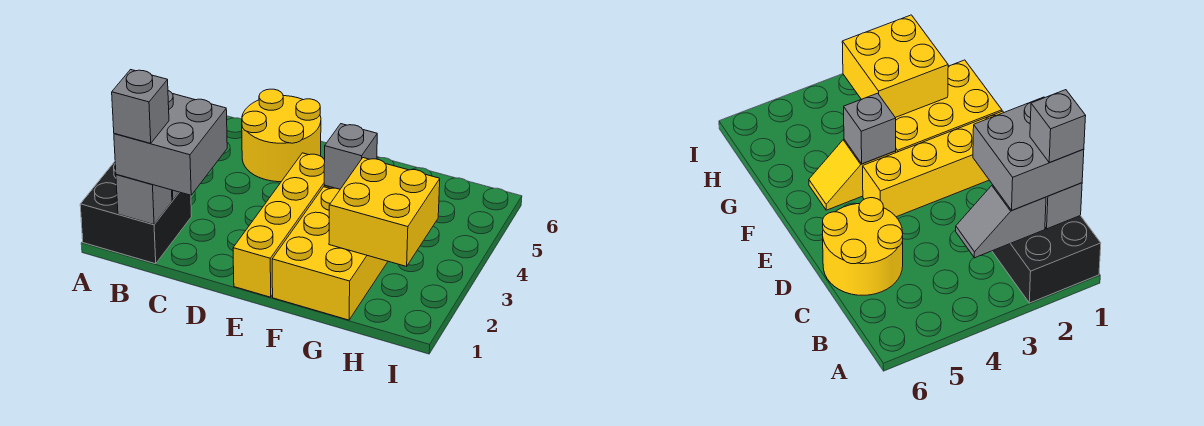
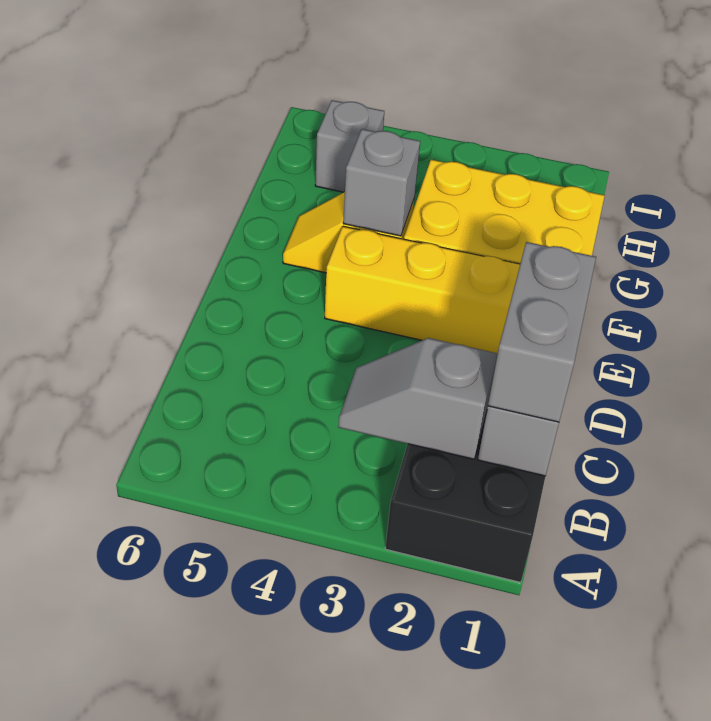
grey 2x2 brick [114,91,227,195] -> grey 1x2 brick [488,242,596,422]
grey 1x1 brick [112,70,169,143] -> grey 1x1 brick moved to [315,100,384,192]
yellow 2x2 round brick [242,89,321,182] -> none
yellow 2x2 brick [329,158,440,266] -> none

